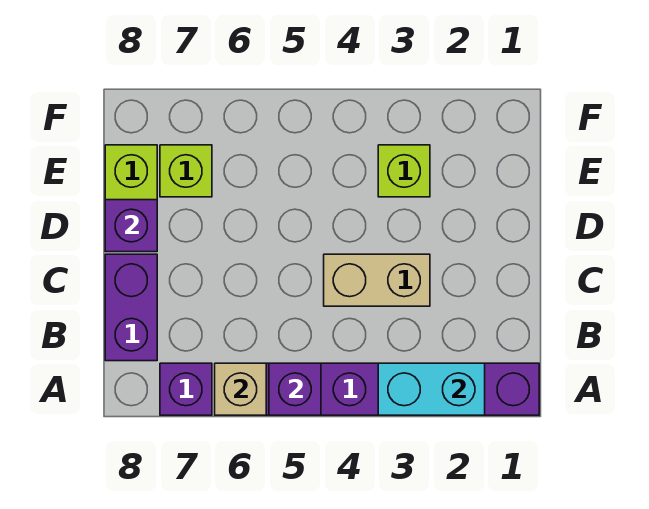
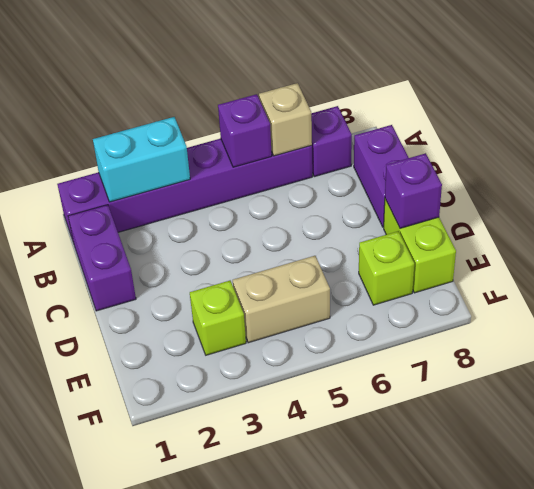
none -> purple 1x2 brick [68,205,136,311]
tan 1x2 brick [324,254,430,306] -> tan 1x2 brick moved to [233,256,330,343]

